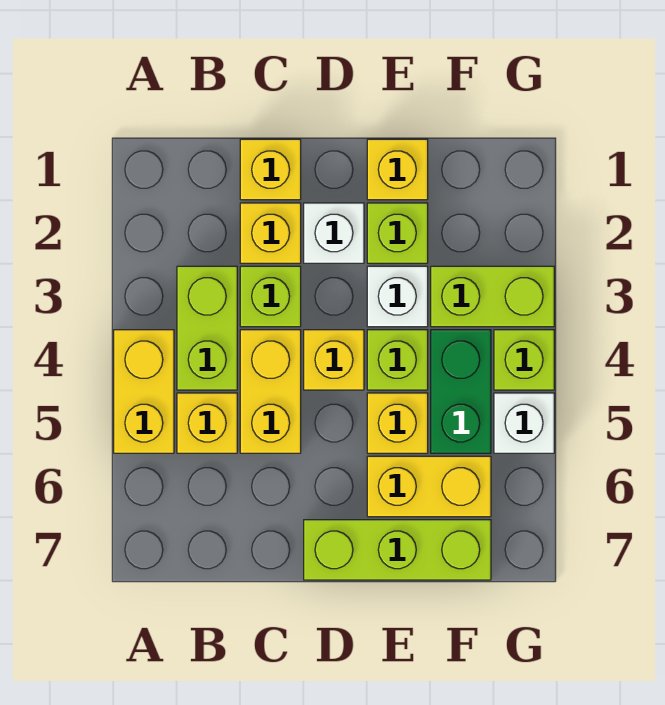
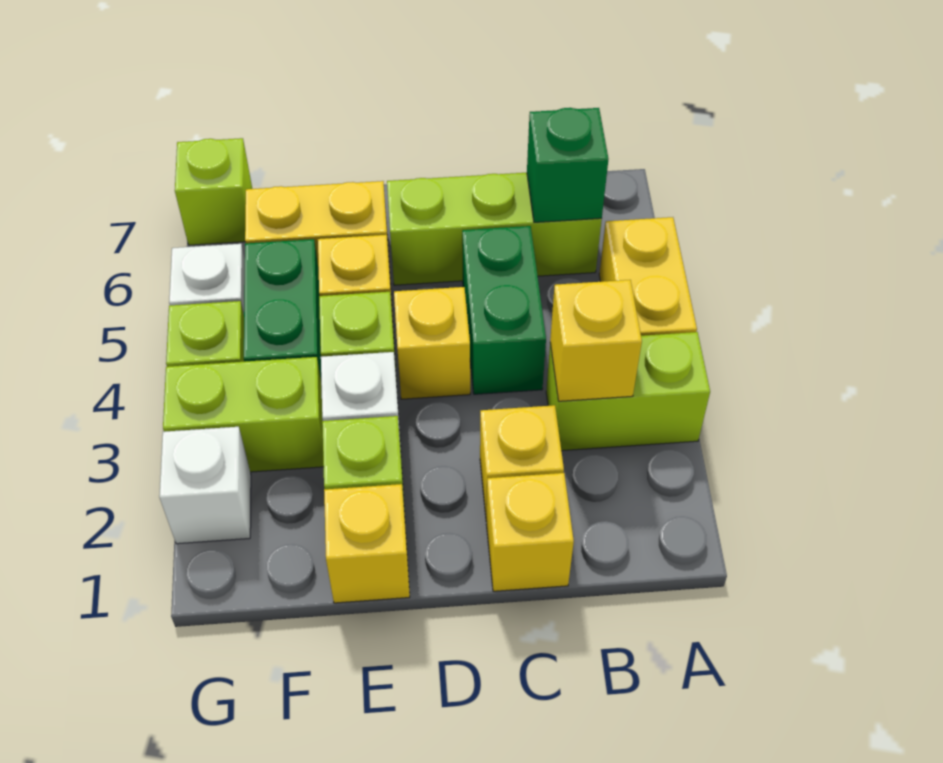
lime 1x2 brick [177,266,237,390] -> lime 1x2 brick turned to [546,332,710,451]
yellow 1x1 brick [177,393,237,453] -> yellow 1x1 brick moved to [550,280,642,401]
none -> green 1x1 brick [527,108,608,222]
lime 1x1 brick [240,266,301,327] -> lime 1x1 brick moved to [175,138,252,245]
yellow 1x2 brick [240,330,301,453] -> green 1x2 brick [462,226,546,394]
white 1x1 brick [304,203,364,263] -> white 1x1 brick moved to [159,427,251,544]
lime 1x3 brick [304,520,491,580] -> lime 1x3 brick moved to [387,173,602,285]

